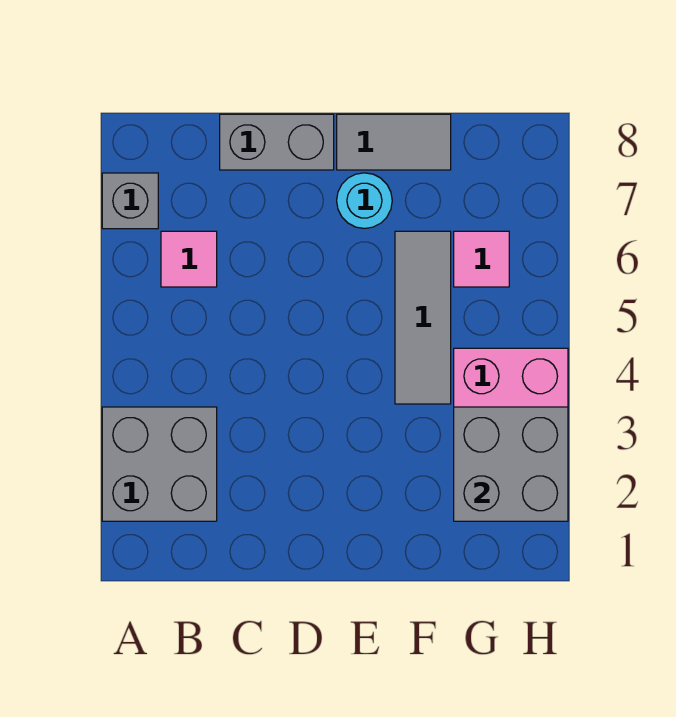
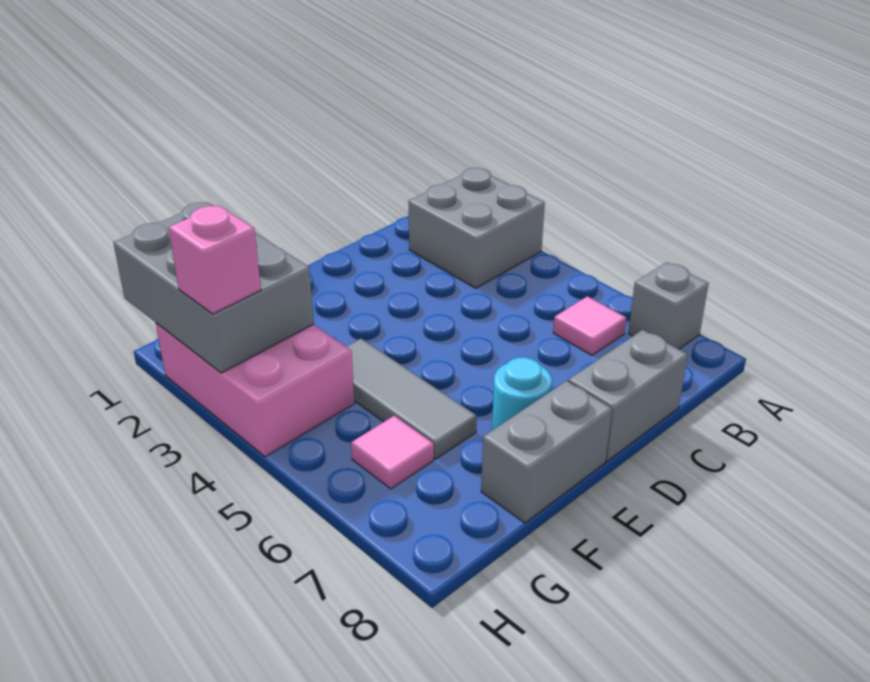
grey 1x2 tile [337,114,451,170] -> grey 1x2 brick [481,381,612,523]
grey 2x2 brick [454,407,568,521] -> grey 2x3 brick [113,202,314,373]
none -> pink 1x1 brick [168,205,261,314]

